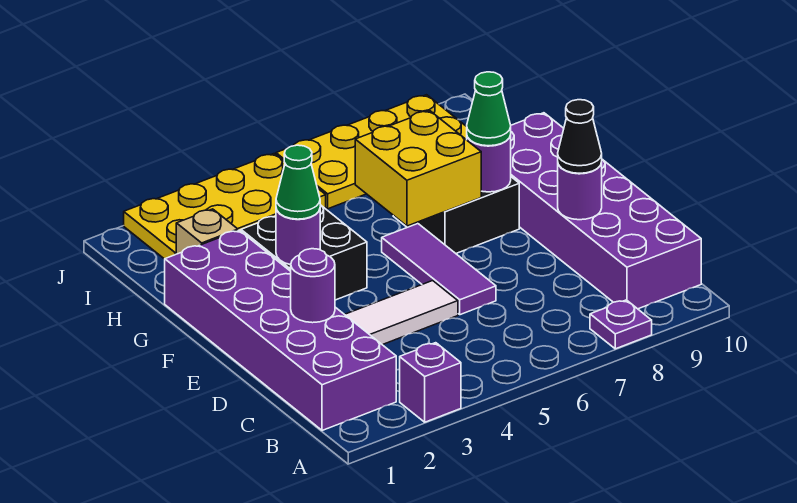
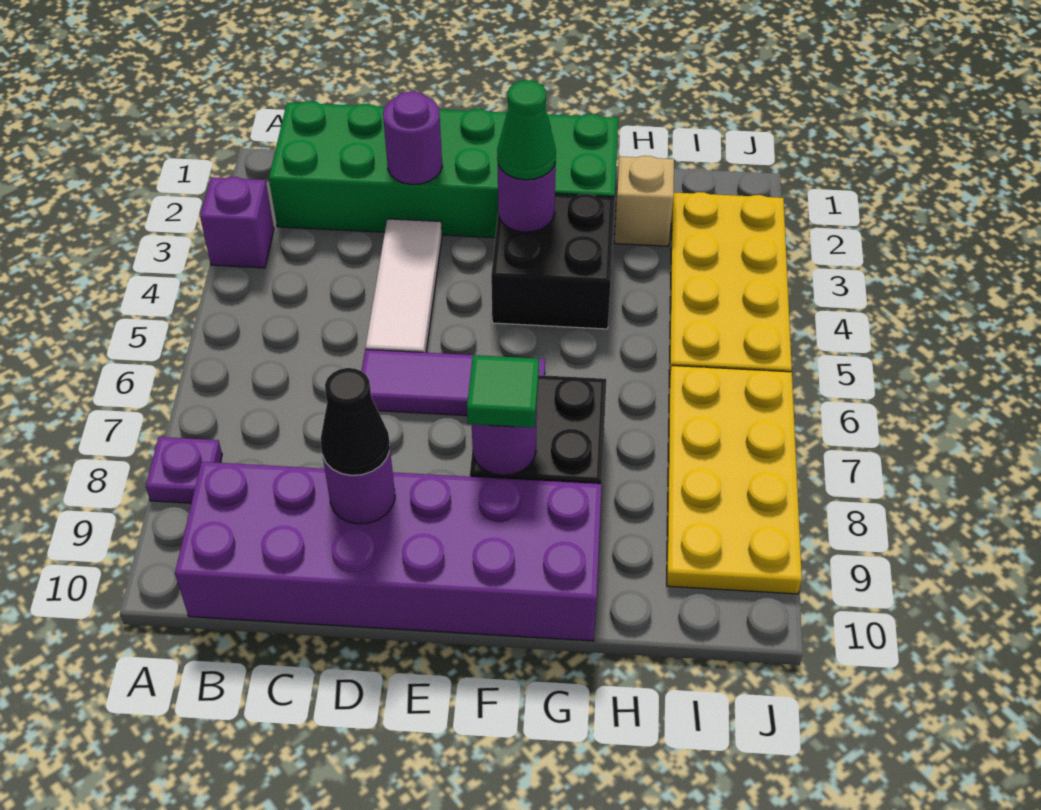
purple 2x6 brick [165,230,396,430] -> green 2x6 brick [269,101,618,238]
yellow 2x2 brick [355,111,481,226] -> none
green 1x1 cone [467,72,511,146] -> green 1x1 tile [467,355,539,428]

